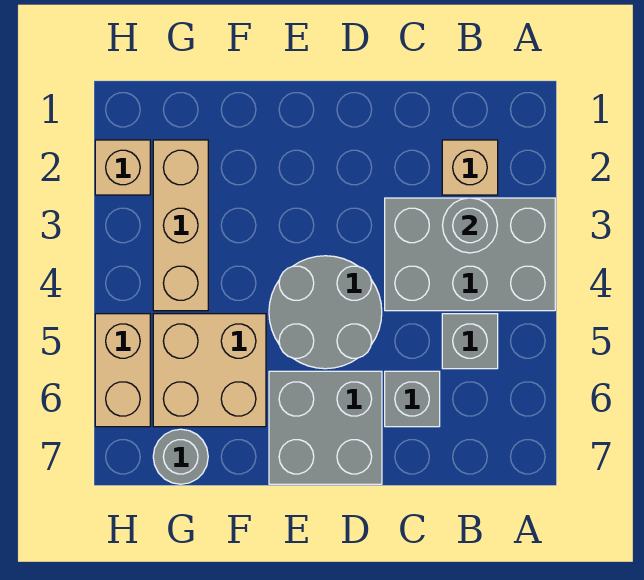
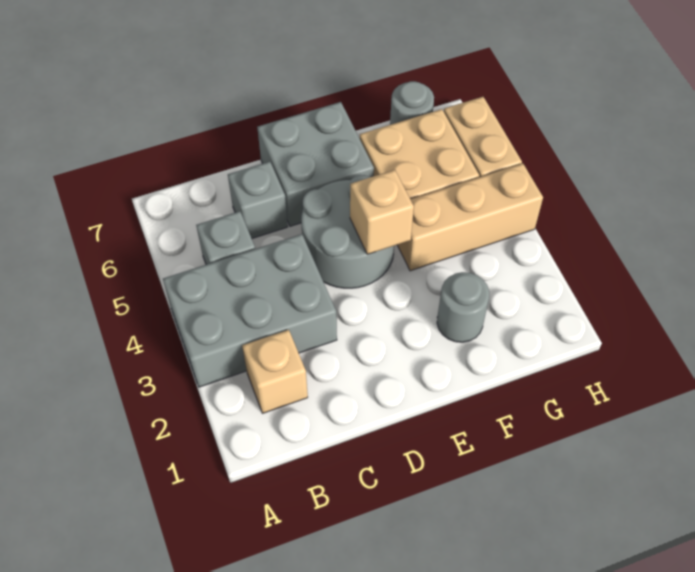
grey 1x1 round brick [442,198,497,253] -> grey 1x1 round brick moved to [437,272,489,342]
tan 1x3 brick [153,140,208,311] -> tan 1x3 brick turned to [397,164,543,271]
tan 1x1 brick [95,140,150,195] -> tan 1x1 brick moved to [350,170,414,254]

